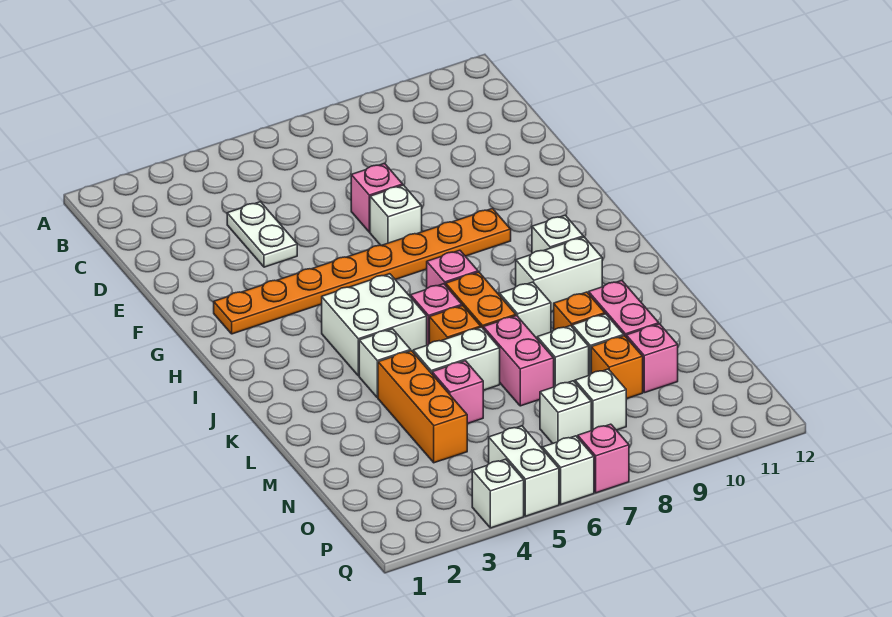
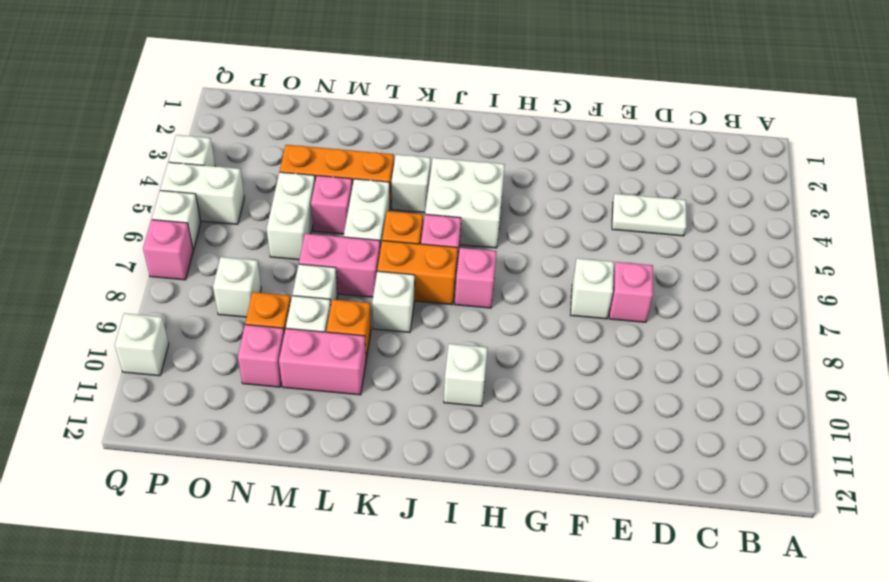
orange 1x8 plate [214,209,511,334] -> none
white 1x2 brick [516,237,602,312] -> white 1x2 brick moved to [267,172,315,260]
white 1x1 brick [540,381,591,443] -> white 1x1 brick moved to [115,313,169,376]

